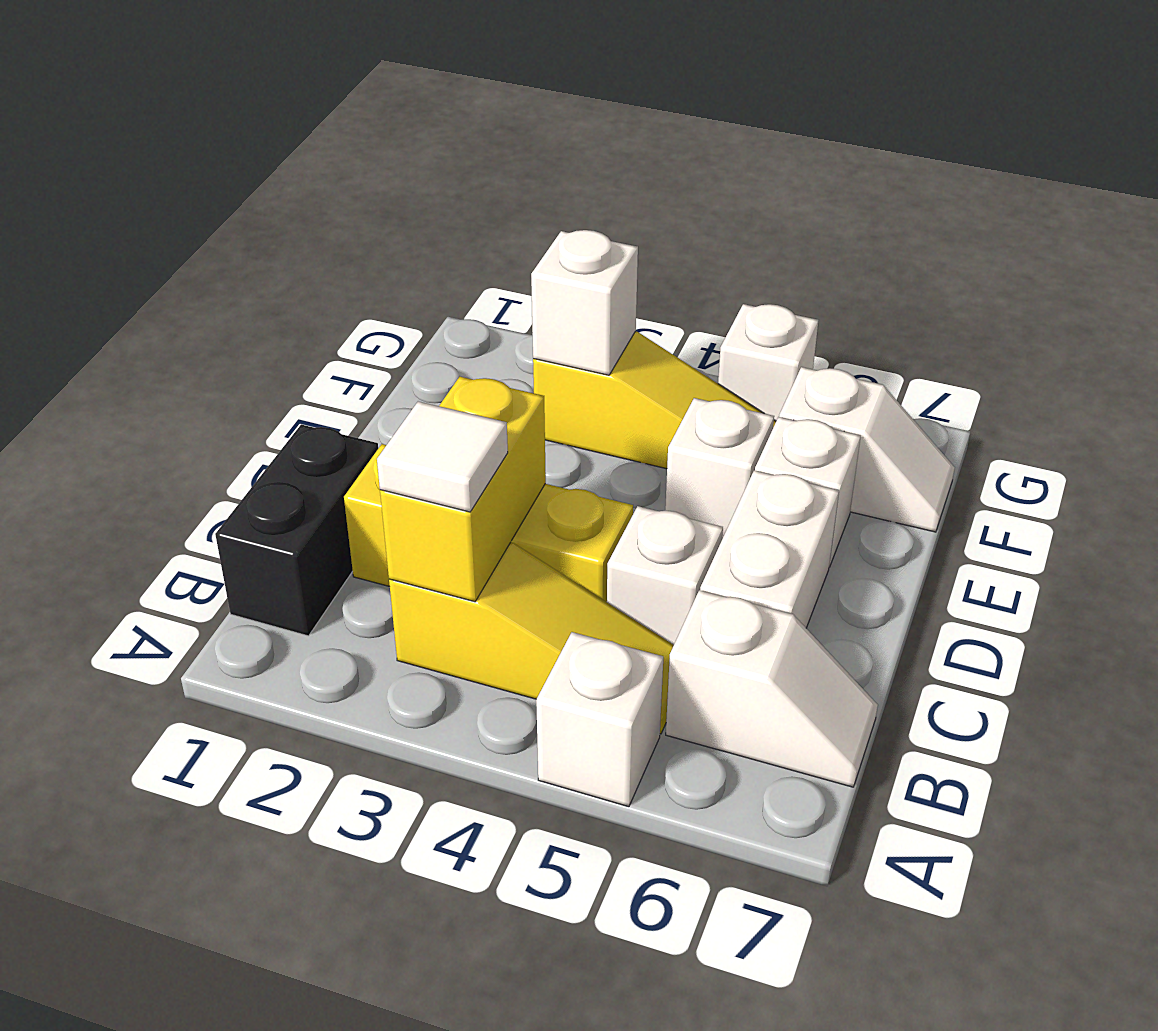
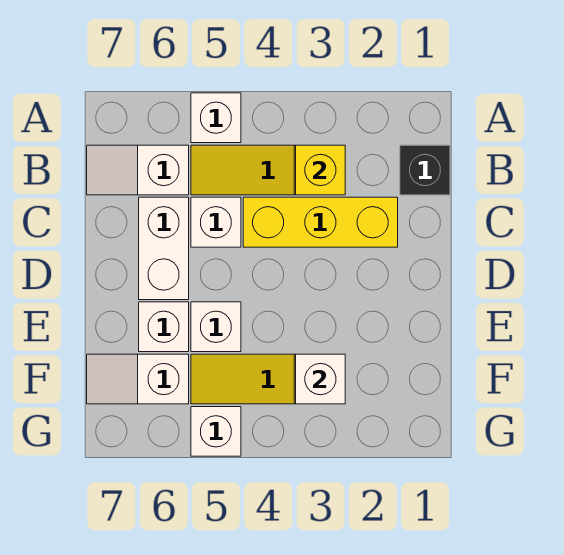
black 1x2 brick [215,424,378,636] -> black 1x1 brick [400,145,450,195]
yellow 1x2 brick [380,377,546,602] -> yellow 1x1 brick [296,145,345,195]
white 1x1 tile [377,401,508,512] -> none

